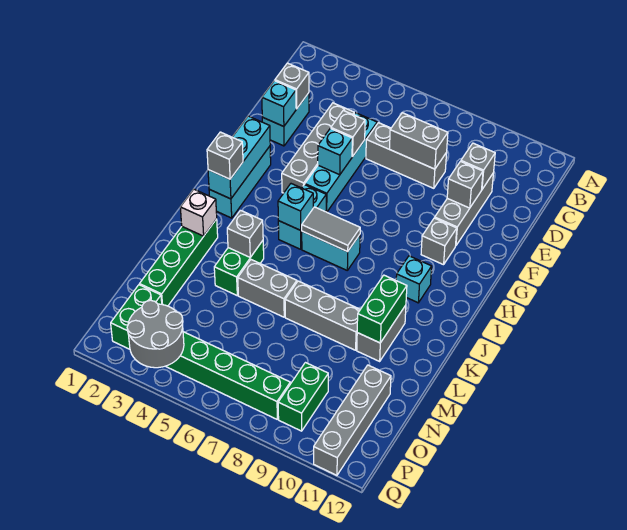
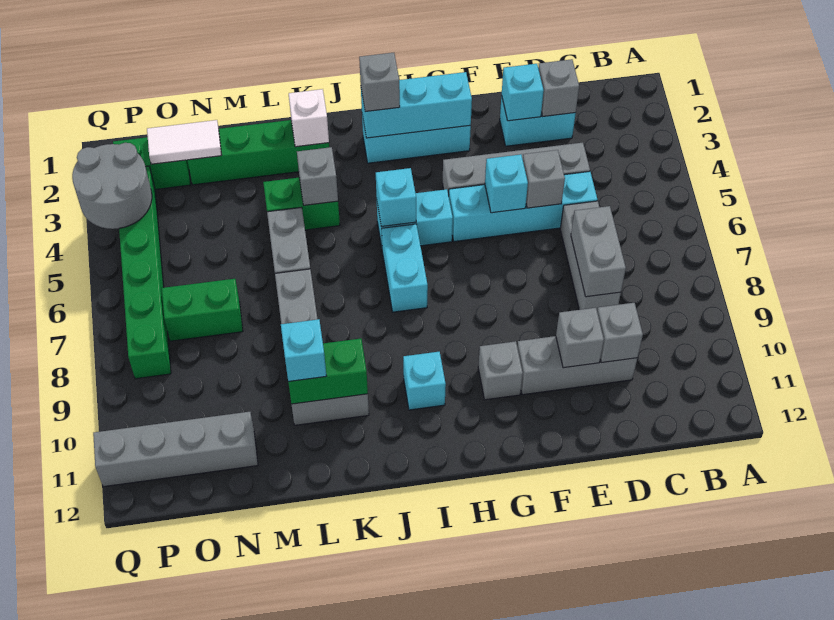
grey 1x2 tile [301,207,360,252] -> none
none -> cyan 1x1 brick [281,319,326,381]
none -> white 1x2 tile [147,120,221,164]
green 1x2 brick [278,363,328,431] -> green 1x2 brick moved to [162,279,243,341]

